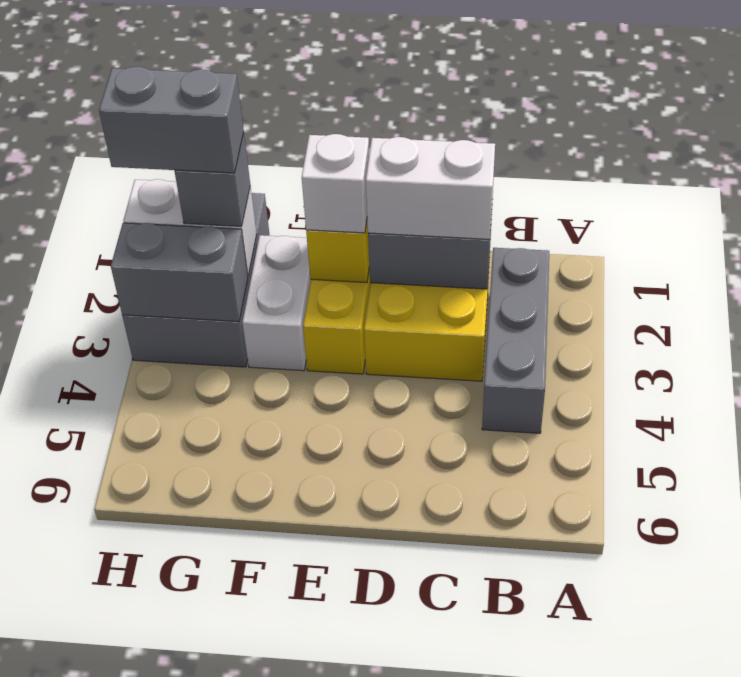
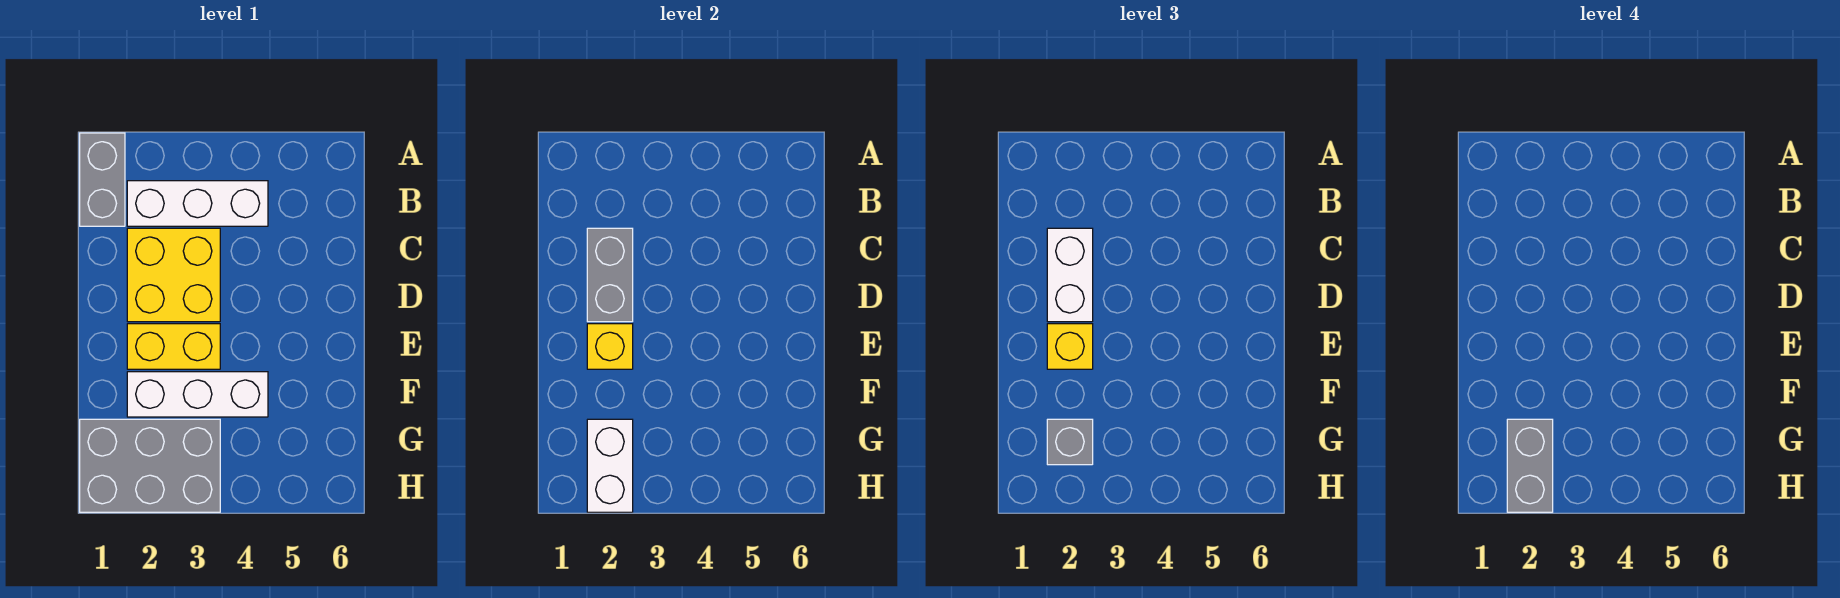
grey 1x3 brick [482,248,549,433] -> white 1x3 brick [127,181,268,226]
white 1x1 brick [302,134,369,233] -> yellow 1x1 brick [1047,324,1093,369]
white 1x2 brick [242,235,311,371] -> white 1x3 brick [127,372,268,417]
grey 1x2 brick [111,223,248,322] -> grey 1x2 brick moved to [80,133,125,226]

